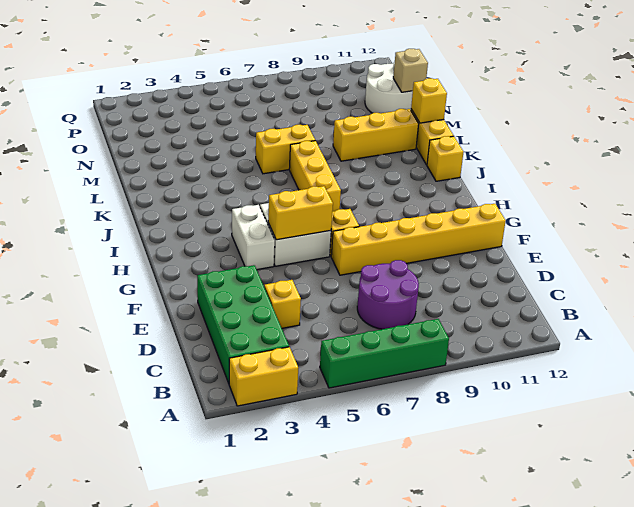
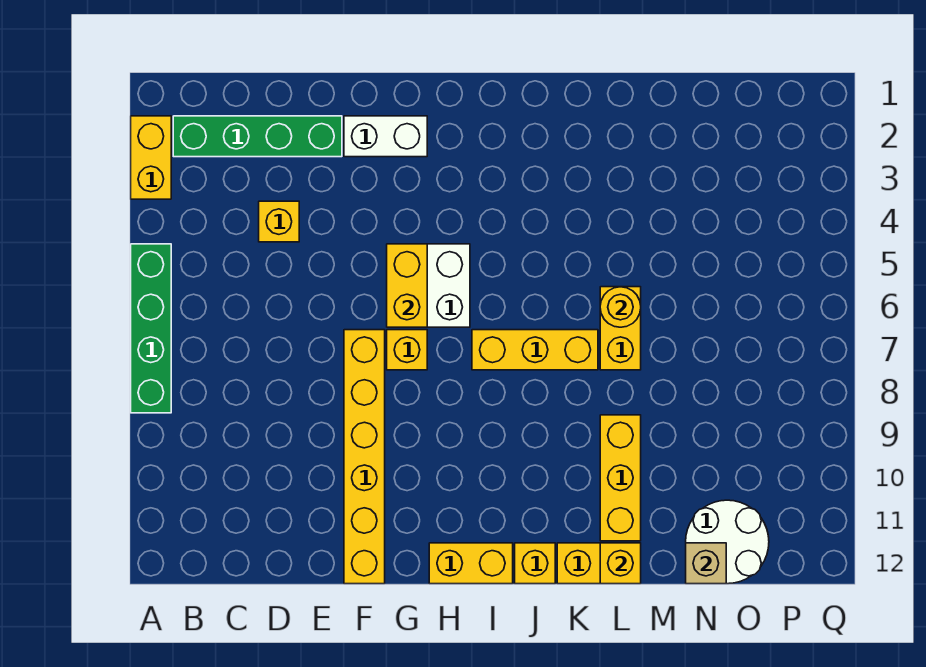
green 2x4 brick [197,265,289,383] -> green 1x4 brick [173,116,342,157]
purple 2x2 round brick [357,260,419,329] -> none
white 1x2 brick [232,205,275,270] -> white 1x2 brick moved to [344,116,427,157]
none -> yellow 1x2 brick [429,543,513,584]
none -> yellow 1x1 round brick [600,287,641,327]

